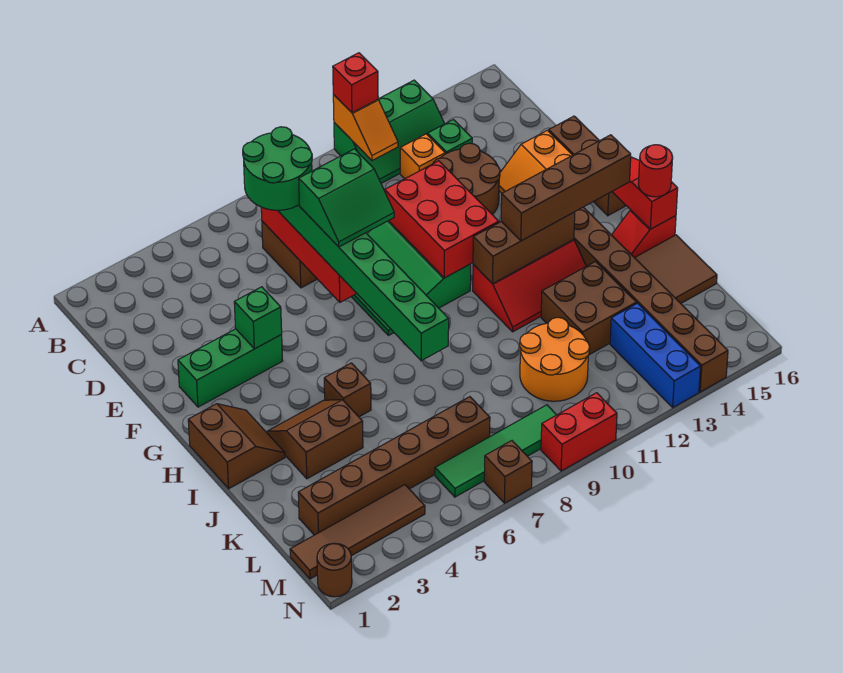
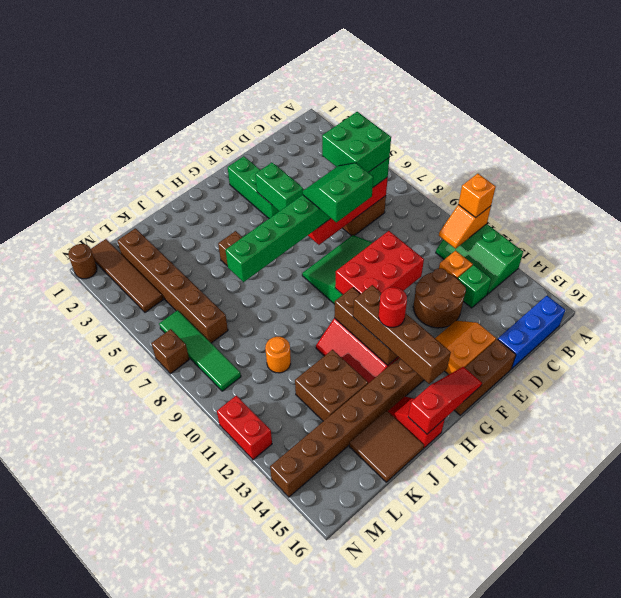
red 1x1 brick [333,53,378,113] -> orange 1x1 brick [458,174,496,218]
green 2x2 round brick [243,127,312,210] -> green 2x2 brick [322,112,391,172]
green 2x2 slope [299,149,394,247] -> green 2x2 slope turned to [303,163,373,222]
green 1x1 brick [234,287,282,349] -> green 1x2 brick [255,162,303,211]
brown 2x2 slope [188,404,285,489] -> none
brown 2x2 slope [267,400,363,479] -> none
red 1x1 round brick [638,145,673,197] -> red 1x1 round brick moved to [379,287,407,327]
orange 2x2 round brick [520,318,590,401] -> orange 1x1 round brick [265,337,291,373]
blue 1x3 brick [610,303,701,407] -> blue 1x3 brick moved to [498,296,565,369]
red 1x2 brick [541,393,617,471] -> red 1x2 brick moved to [217,396,272,460]

